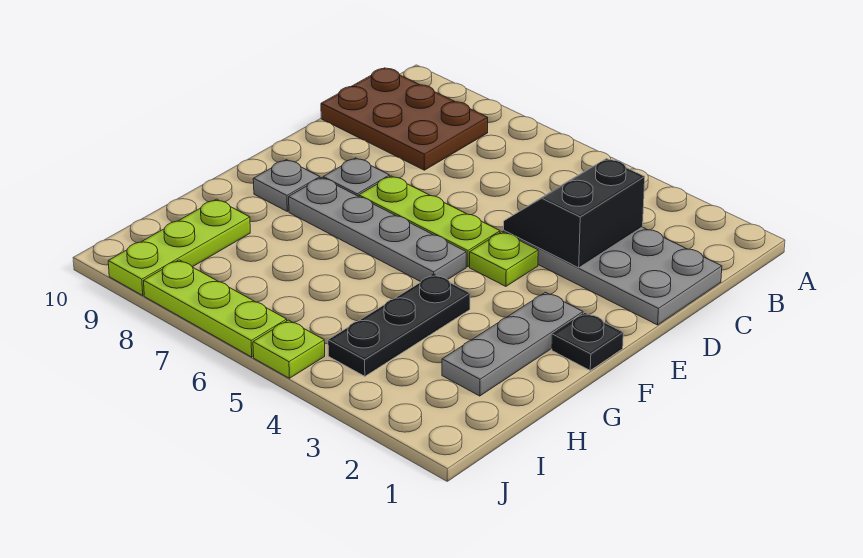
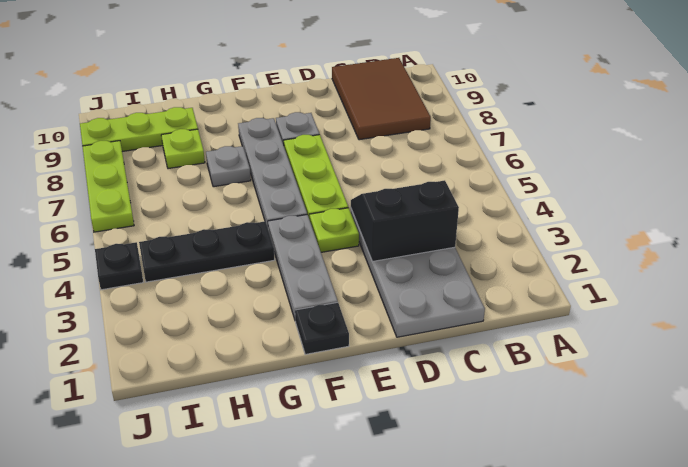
brown 2x3 plate [321,68,488,170] -> brown 2x3 tile [332,58,431,140]
grey 1x3 plate [442,292,583,396] -> grey 1x3 plate turned to [268,215,338,319]
grey 1x1 plate [253,160,320,211] -> grey 1x1 plate moved to [206,146,251,187]
none -> black 1x1 plate [95,242,143,290]
lime 1x1 plate [253,320,325,378] -> lime 1x1 plate moved to [161,129,205,169]

